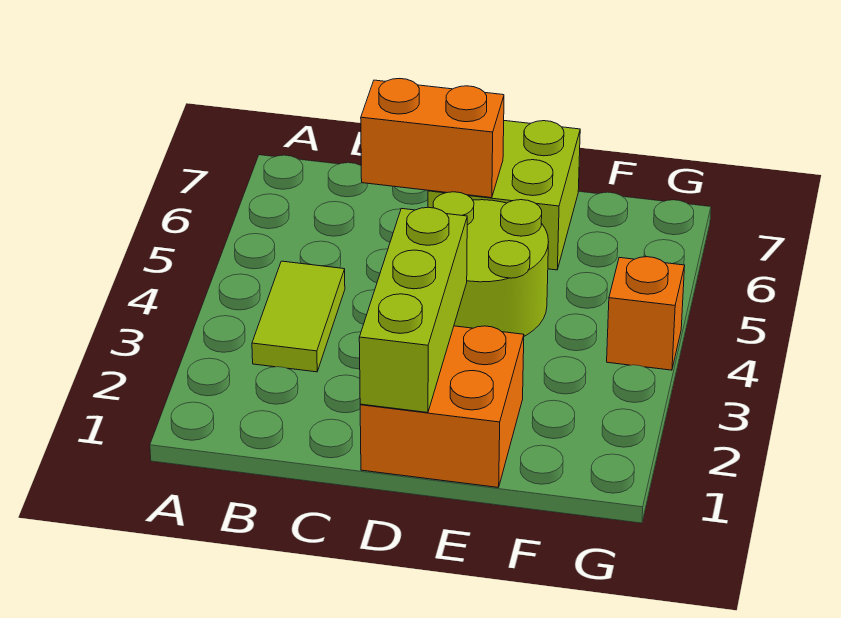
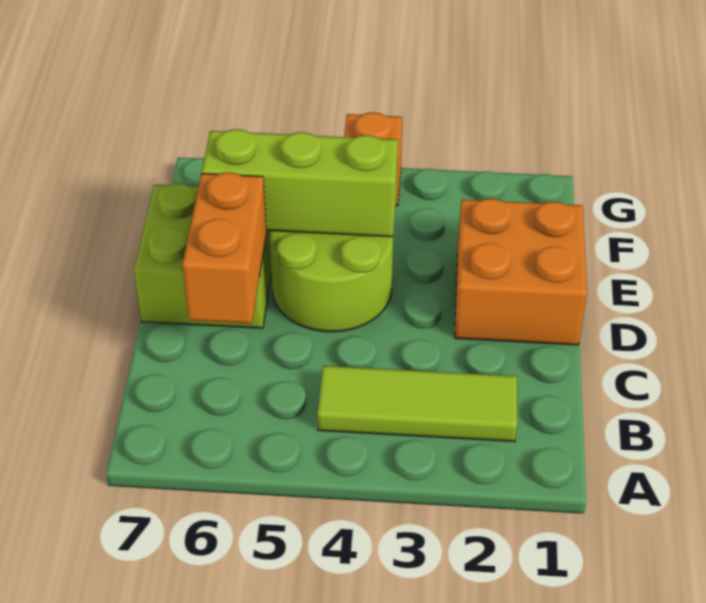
lime 1x2 tile [252,261,345,372] -> lime 1x3 tile [317,366,517,442]
lime 1x3 brick [359,207,467,413] -> lime 1x3 brick moved to [202,129,398,237]

